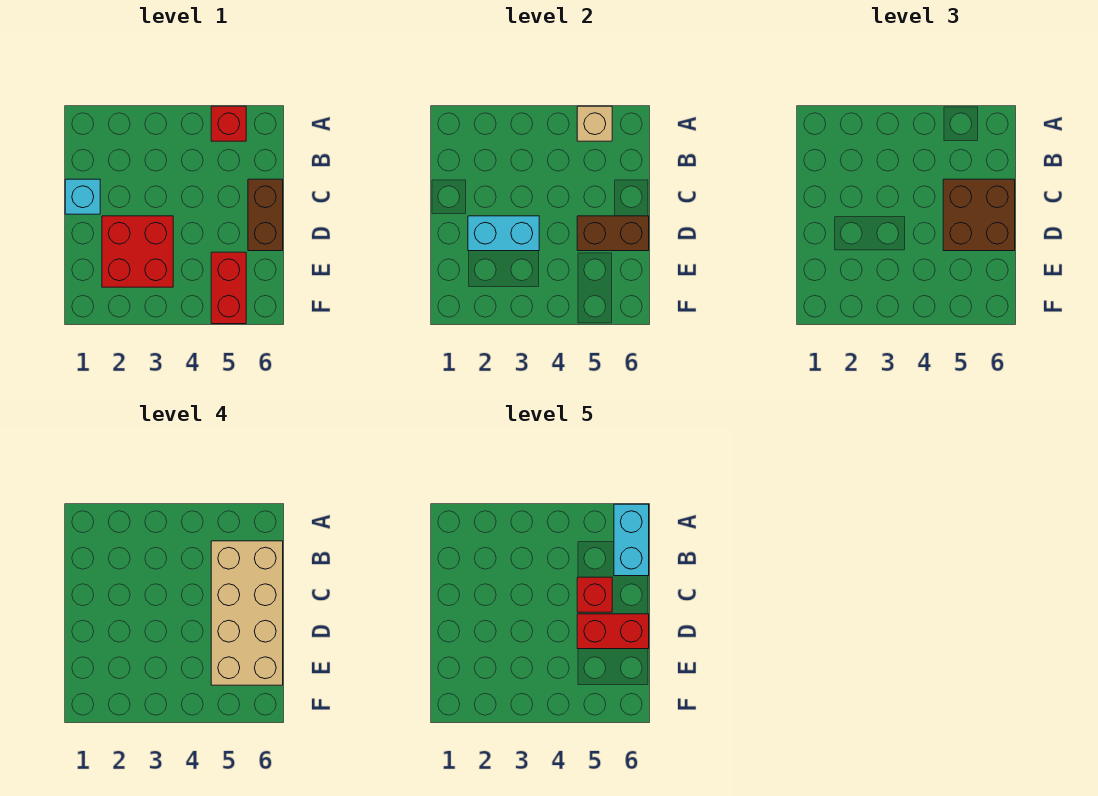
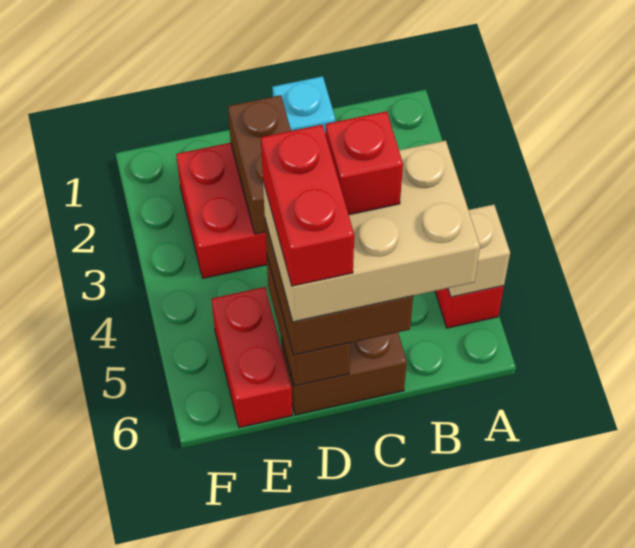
cyan 1x2 brick [614,504,649,576] -> none
tan 2x4 brick [211,541,283,685] -> tan 2x3 brick [263,141,480,322]
cyan 1x2 brick [468,216,539,251] -> brown 1x2 brick [228,95,291,234]
red 1x2 brick [211,252,246,324] -> red 1x2 brick turned to [212,287,292,428]

